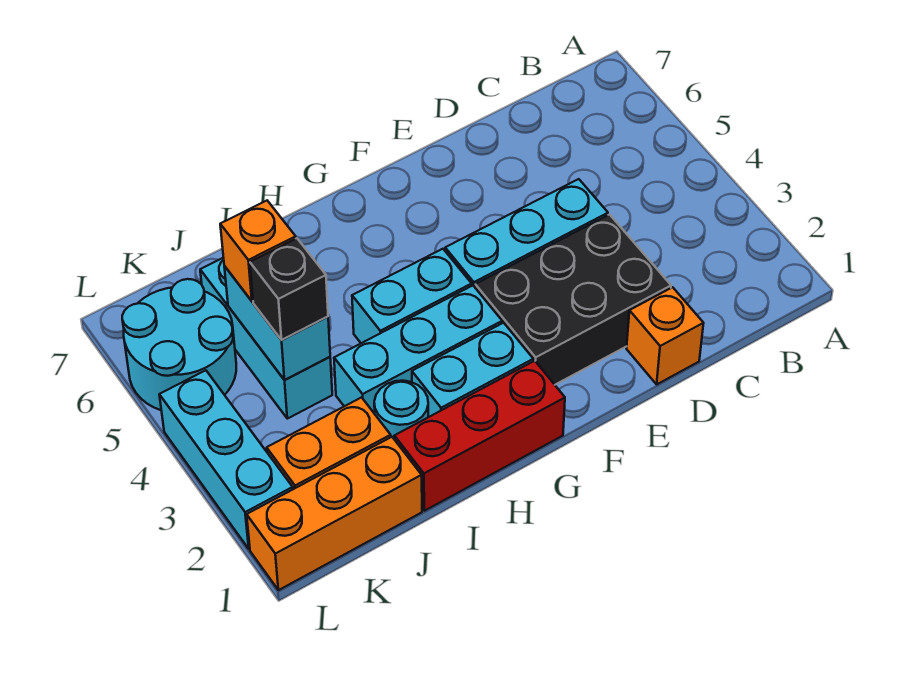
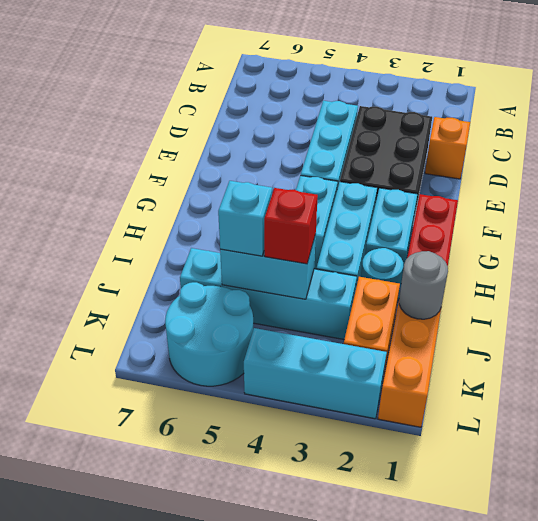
none -> grey 1x1 round brick [399,251,448,319]
cyan 1x3 brick [200,258,332,419] -> cyan 1x4 brick [180,248,357,339]
black 1x1 brick [250,238,328,340] -> red 1x1 brick [264,188,318,264]
orange 1x1 brick [220,201,296,301] -> cyan 1x1 brick [218,181,272,256]

